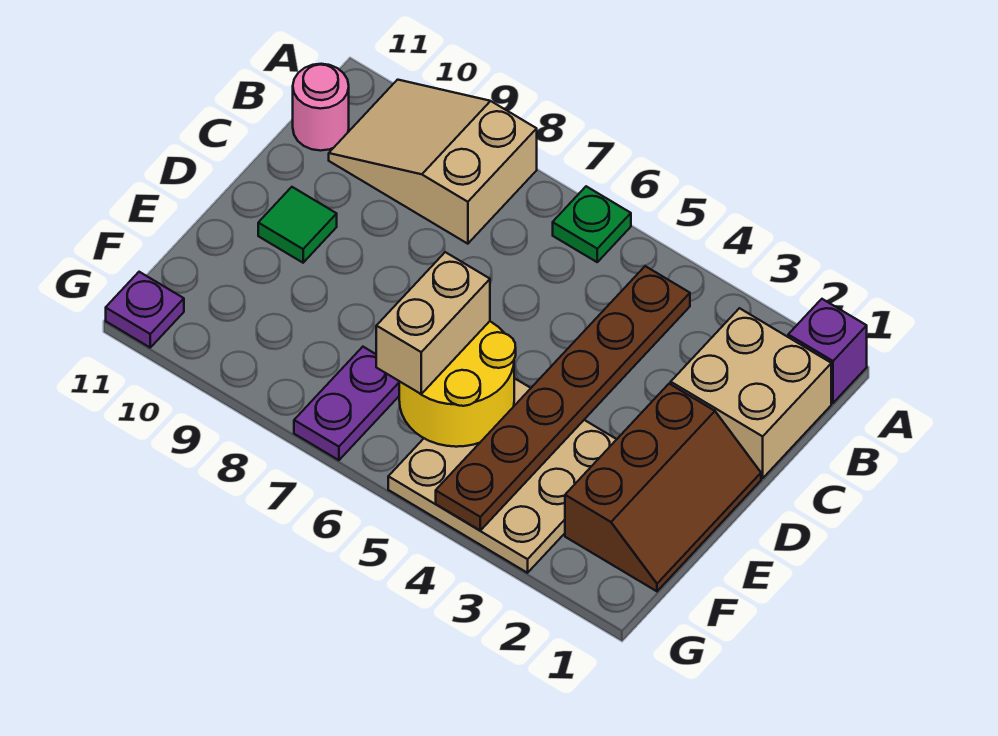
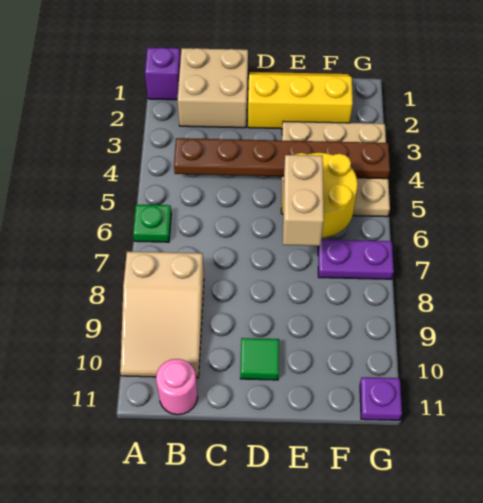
brown 2x3 slope [565,384,761,591] -> yellow 2x3 slope [248,72,353,129]
tan 1x2 brick [376,252,490,394] -> tan 1x2 brick turned to [283,155,324,246]

